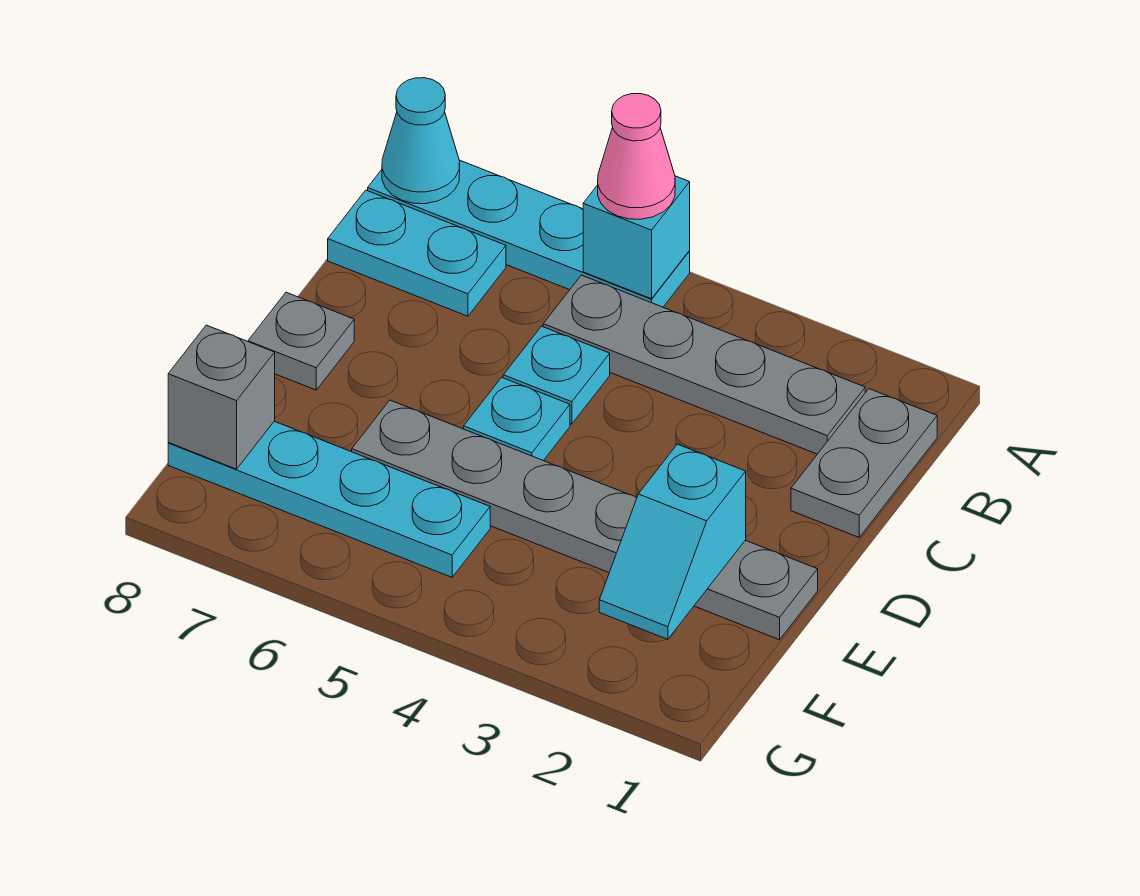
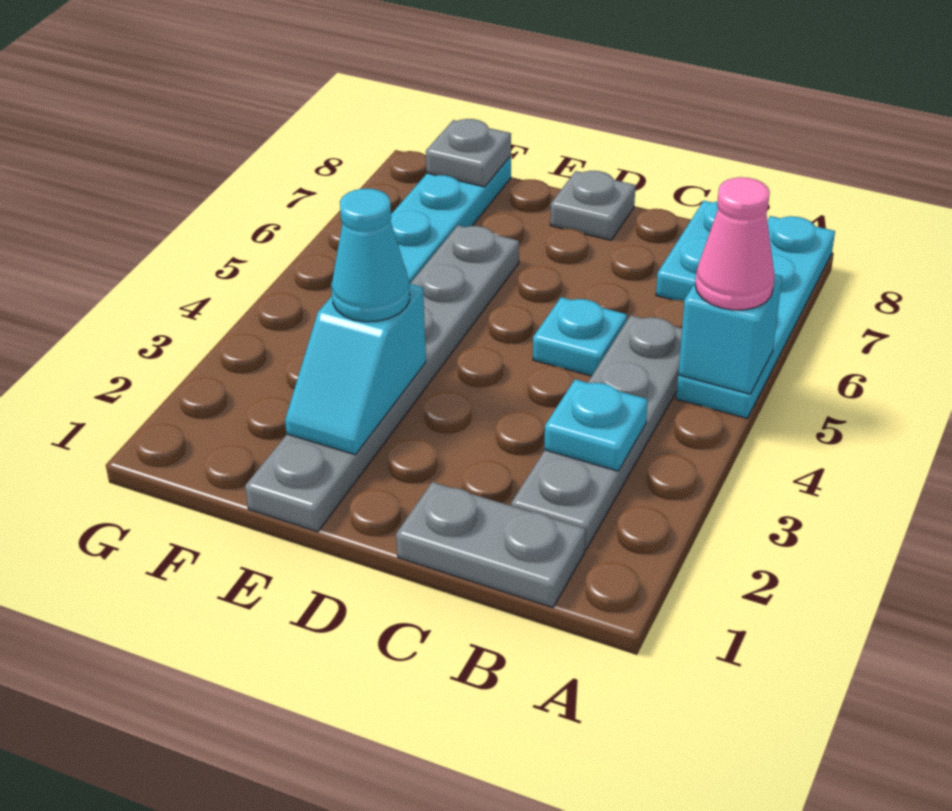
cyan 1x1 cone [382,78,460,204] -> cyan 1x1 cone moved to [332,189,410,322]
cyan 1x1 plate [464,377,570,461] -> cyan 1x1 plate moved to [545,379,648,471]
cyan 1x2 slope [599,444,746,639] -> cyan 1x2 slope turned to [285,284,426,455]
grey 1x1 brick [168,325,275,469] -> grey 1x1 plate [426,119,511,187]

